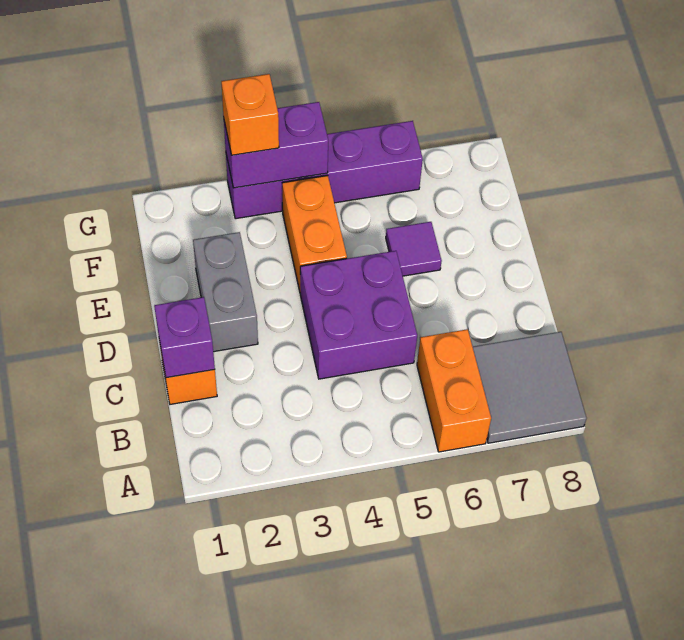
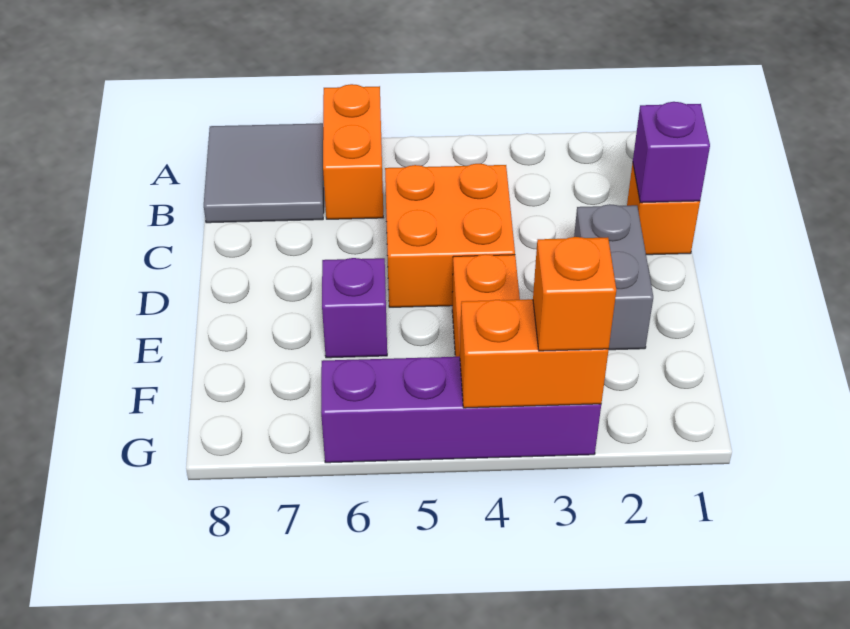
purple 2x2 brick [300,251,417,379] -> orange 2x2 brick [385,164,515,307]
purple 1x1 tile [386,222,442,276] -> purple 1x1 brick [322,258,387,358]
purple 1x2 brick [224,102,328,188] -> orange 1x2 brick [460,299,609,408]

